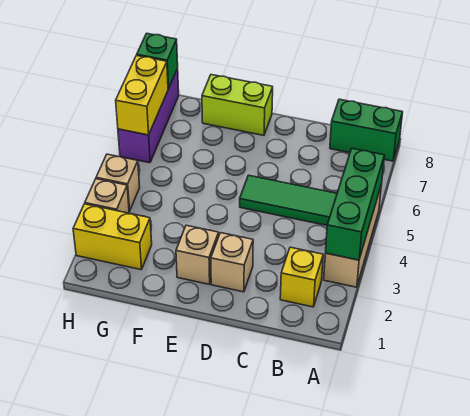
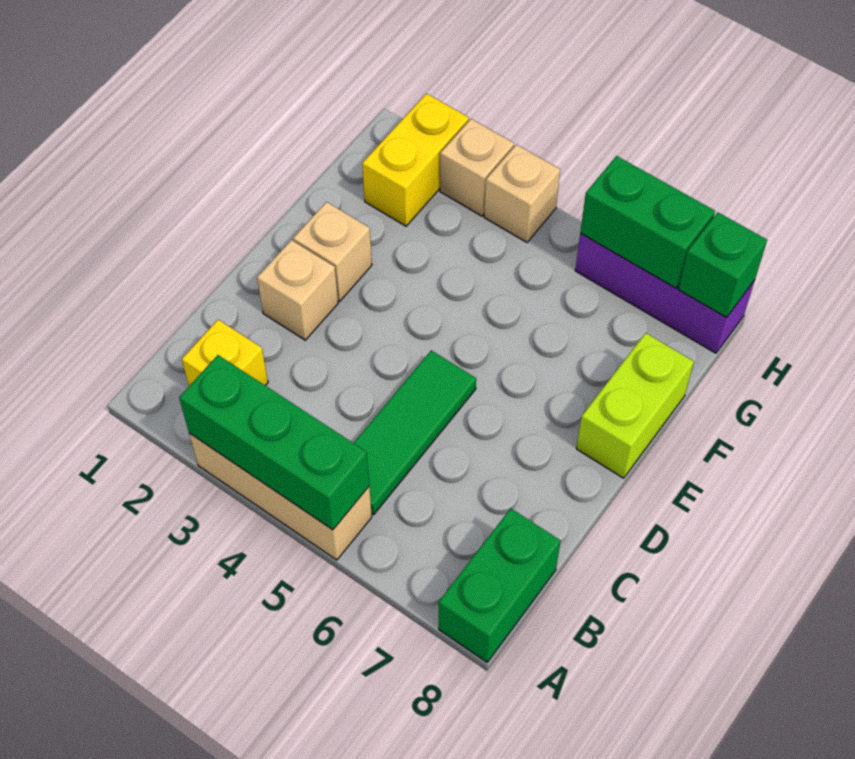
yellow 1x2 brick [116,55,168,135] -> green 1x2 brick [580,156,715,288]

